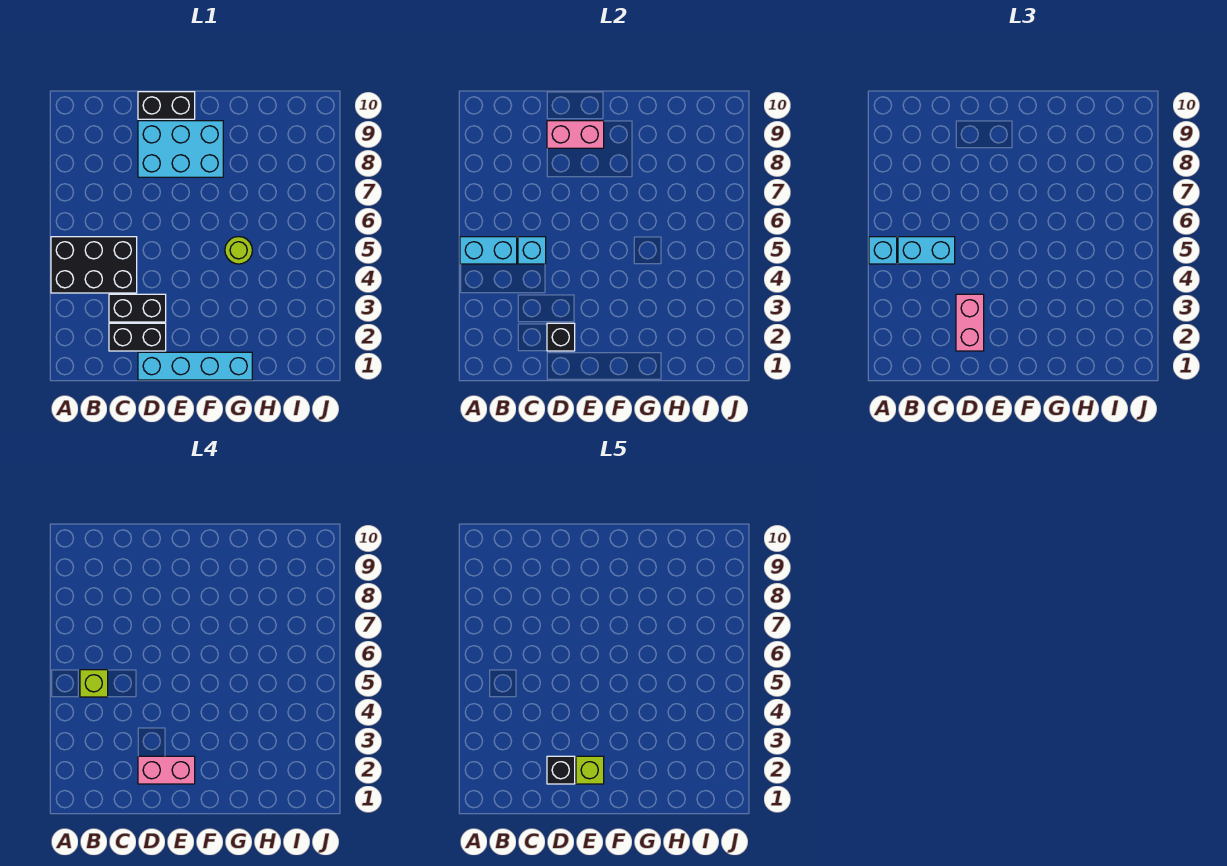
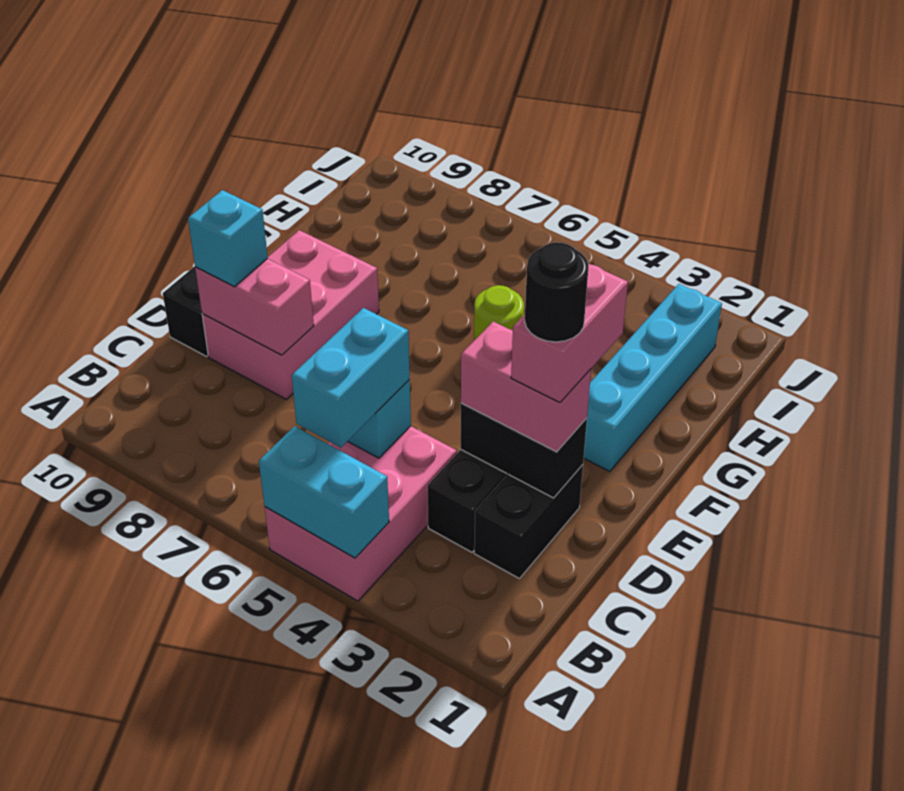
black 2x3 brick [51,237,137,293] -> pink 2x3 brick [265,426,457,601]
cyan 1x2 brick [460,237,517,264] -> cyan 1x2 brick turned to [259,426,389,558]
cyan 1x1 brick [869,237,897,264] -> cyan 1x1 brick moved to [188,190,268,287]
lime 1x1 brick [80,670,108,697] -> none
cyan 1x4 brick [138,352,252,380] -> cyan 1x4 brick moved to [584,284,722,472]
black 1x1 brick [547,323,575,351] -> black 1x2 brick [461,403,587,498]
black 1x1 brick [547,756,575,784] -> black 1x1 round brick [525,242,589,342]
cyan 2x3 brick [138,121,223,177] -> pink 2x3 brick [202,230,379,399]
pink 1x2 brick [547,121,604,148] -> pink 1x2 brick turned to [195,259,314,355]
lime 1x1 brick [576,756,604,784] -> none

